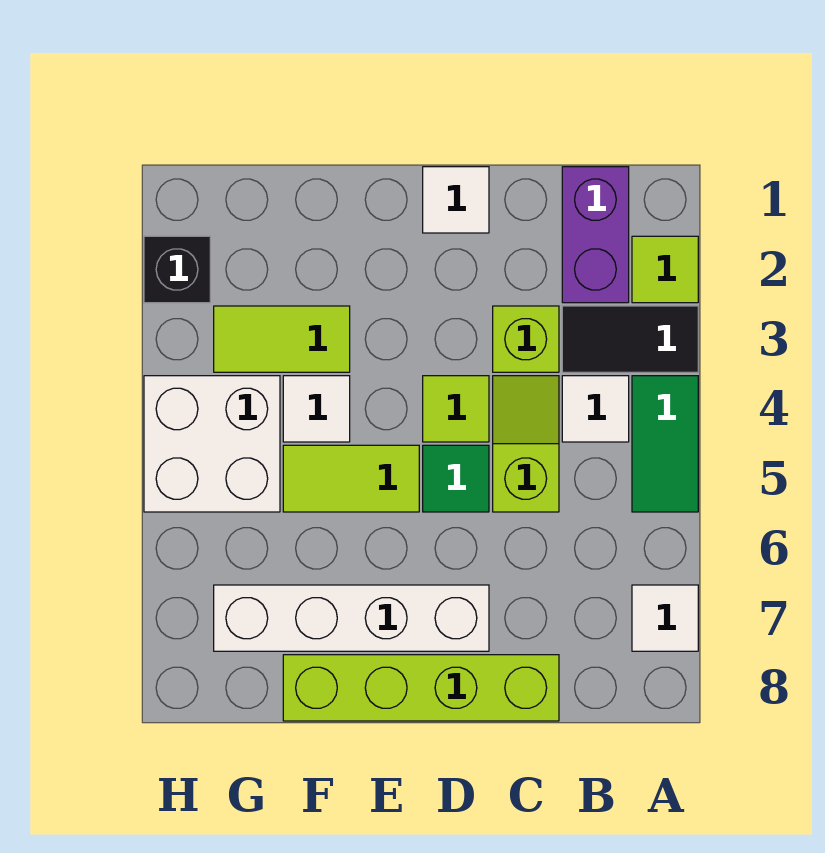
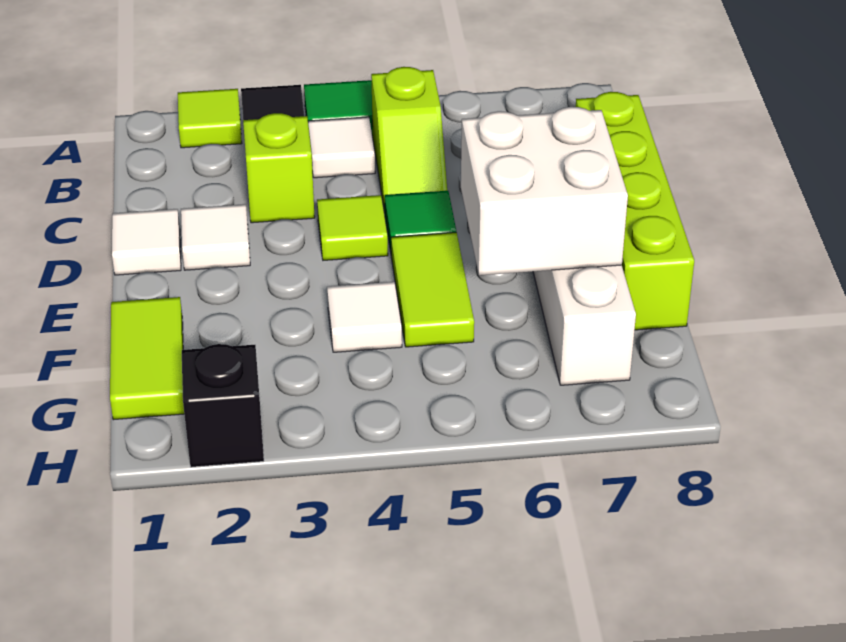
white 1x1 tile [632,585,698,651] -> white 1x1 tile moved to [181,204,250,270]
purple 1x2 brick [562,167,629,303] -> none
lime 1x2 slope [493,376,559,512] -> lime 1x2 slope turned to [371,67,447,213]
lime 1x2 tile [214,306,350,372] -> lime 1x2 tile moved to [110,297,184,420]
white 2x2 brick [144,376,280,512] -> white 2x2 brick moved to [461,107,628,275]

